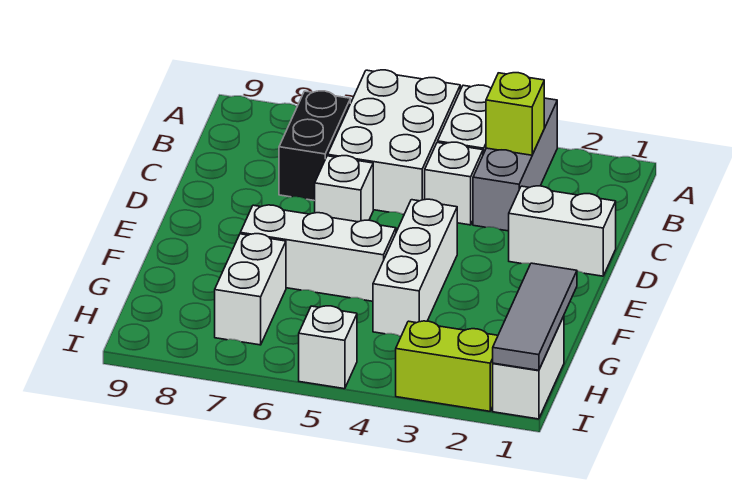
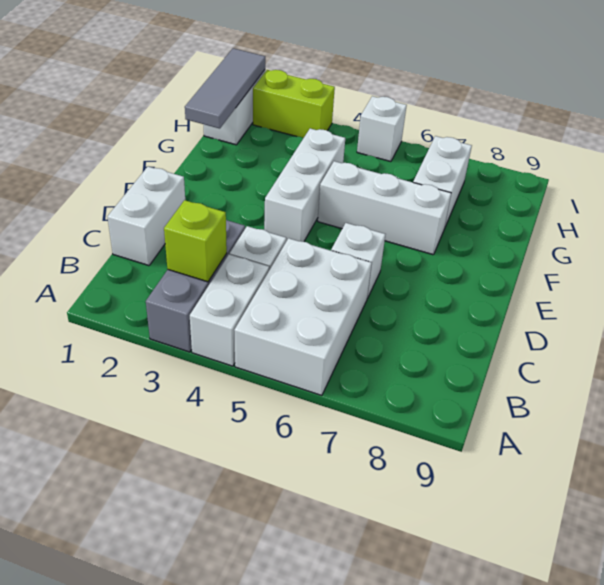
black 1x2 brick [279,91,350,201] -> none
white 1x2 brick [509,186,616,276] -> white 1x2 brick turned to [107,167,185,266]

